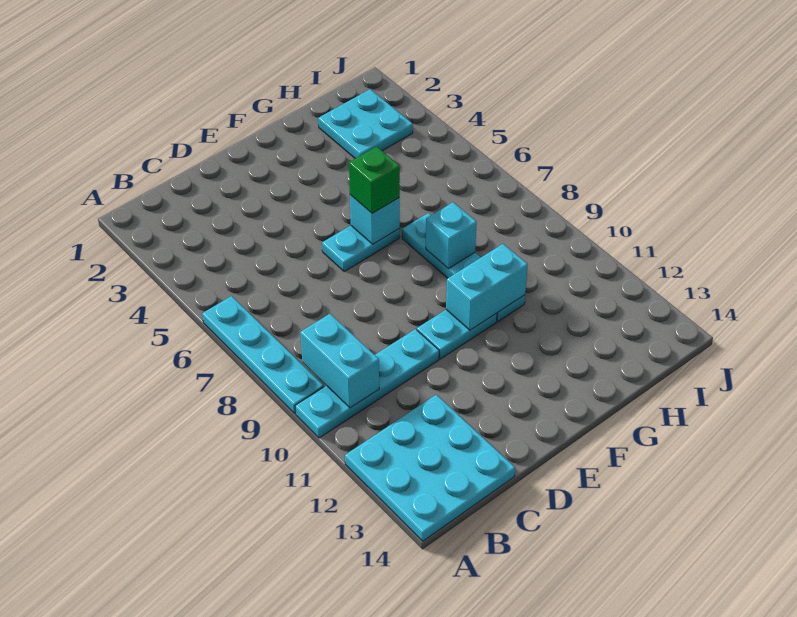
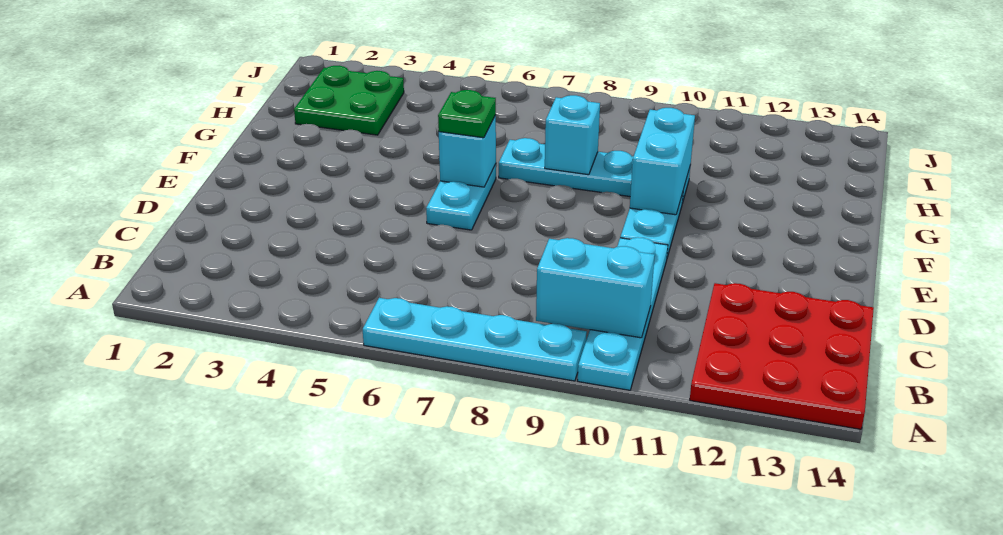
cyan 3x3 plate [345,395,515,541] -> red 3x3 plate [690,283,874,429]
green 1x1 brick [349,146,400,213] -> green 1x1 plate [438,90,496,138]
cyan 2x2 plate [318,89,413,158] -> green 2x2 plate [294,66,404,135]

